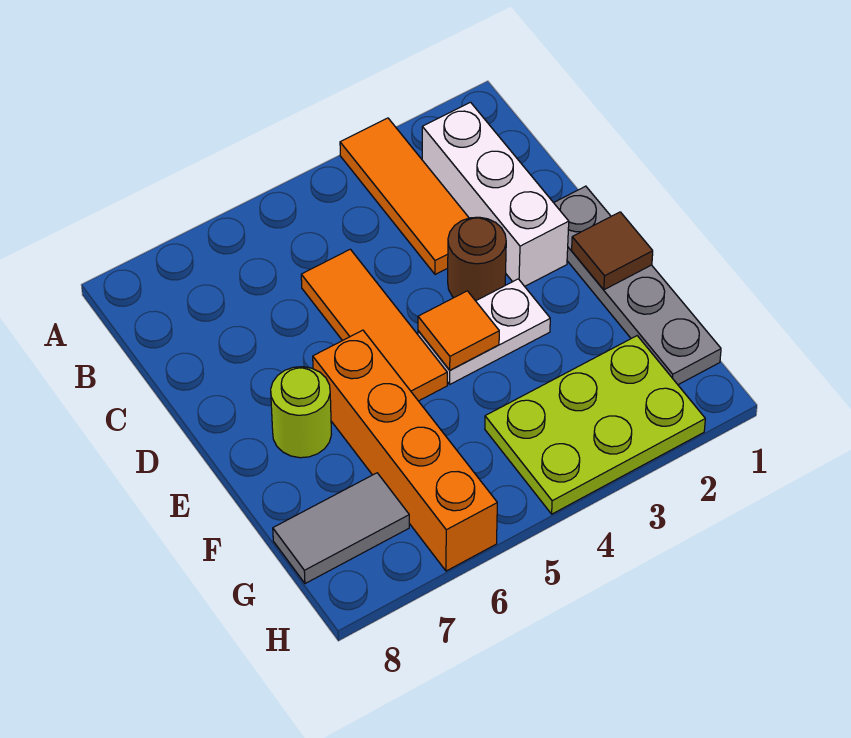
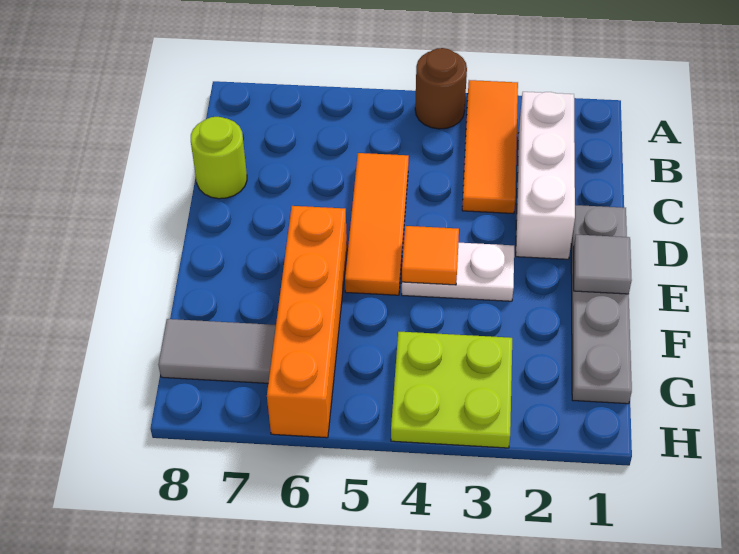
brown 1x1 round brick [448,217,506,301] -> brown 1x1 round brick moved to [415,48,467,129]
brown 1x1 tile [572,212,653,290] -> grey 1x1 tile [574,235,632,294]
lime 1x1 round brick [271,367,331,458] -> lime 1x1 round brick moved to [191,117,247,199]
lime 2x3 plate [485,336,705,514] -> lime 2x2 plate [391,332,512,448]

